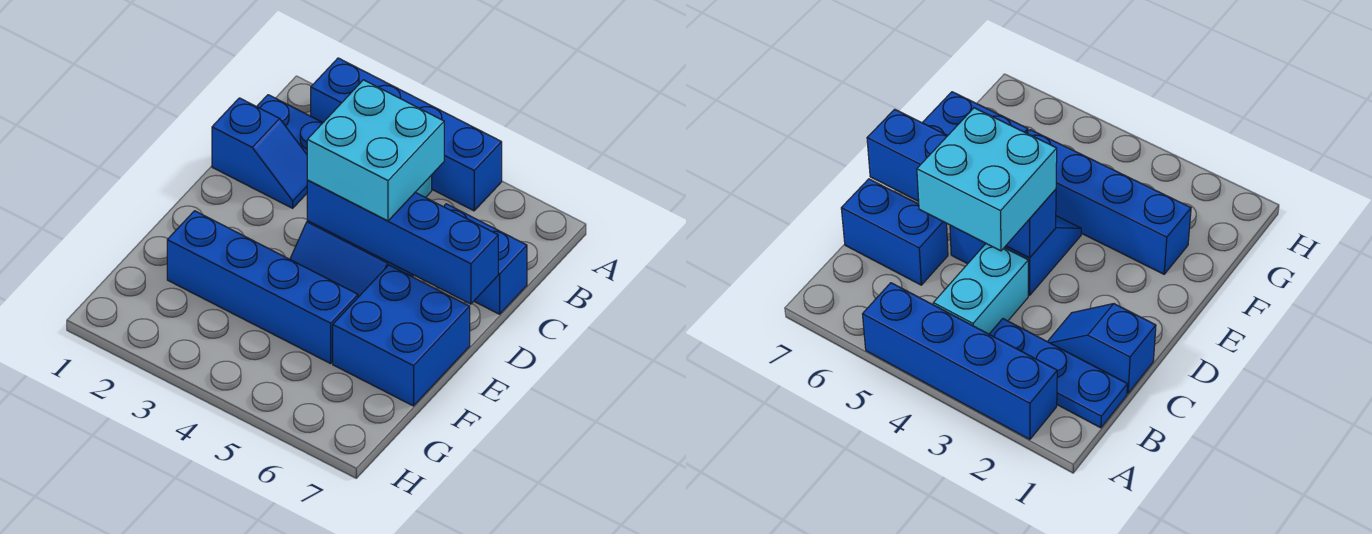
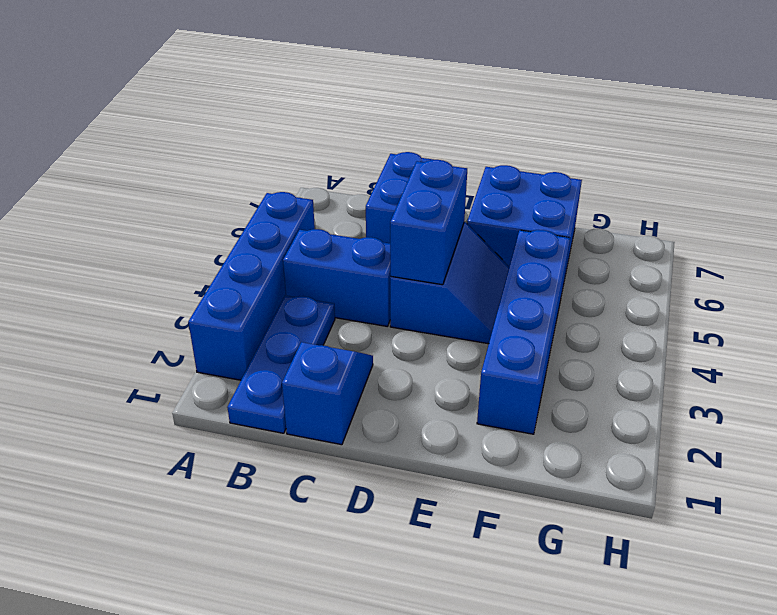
cyan 1x2 brick [933,244,1028,334] -> blue 1x2 brick [283,229,390,327]
cyan 2x2 brick [307,80,444,221] -> none
blue 1x4 brick [307,180,498,304] -> blue 1x2 brick [390,160,467,285]

